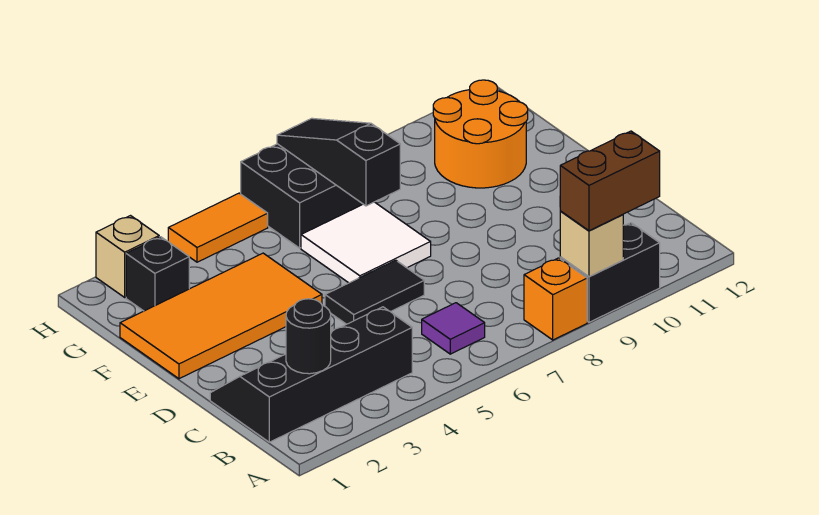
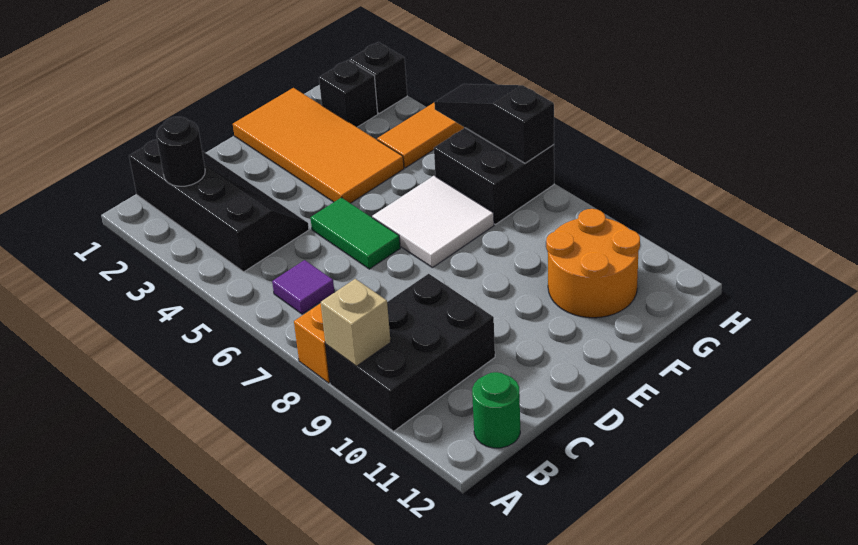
black 1x2 brick [560,223,660,322] -> black 2x3 brick [326,274,495,431]
brown 1x2 brick [560,131,660,231] -> none
none -> green 1x1 round brick [472,372,520,448]
black 1x2 tile [325,260,424,324] -> green 1x2 tile [310,197,400,269]
black 1x3 slope [277,118,400,206] -> black 1x3 slope turned to [434,84,554,163]
tan 1x1 brick [96,216,159,297] -> black 1x1 brick [350,42,407,114]
orange 1x2 tile [168,193,268,262] -> orange 1x2 tile turned to [377,103,464,168]

